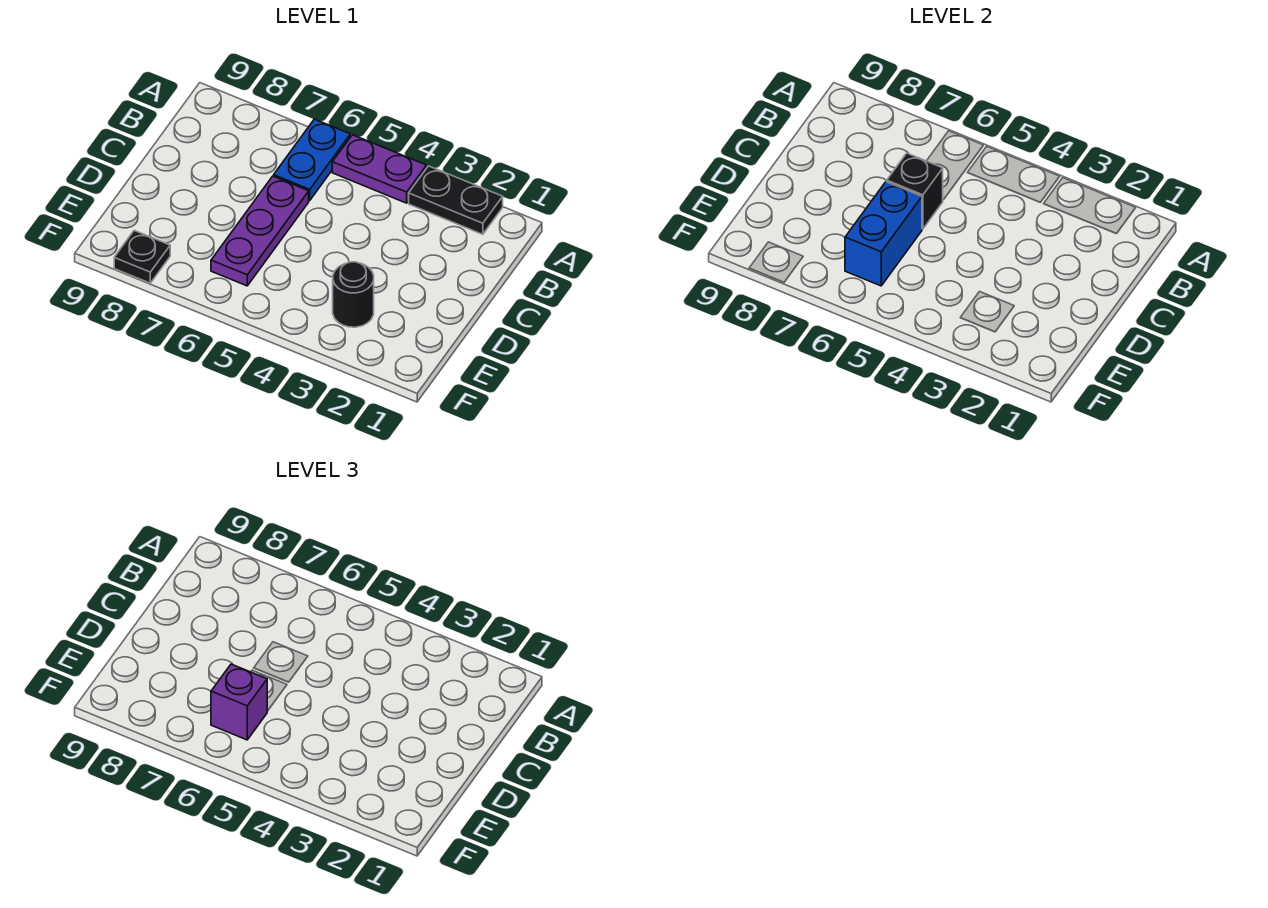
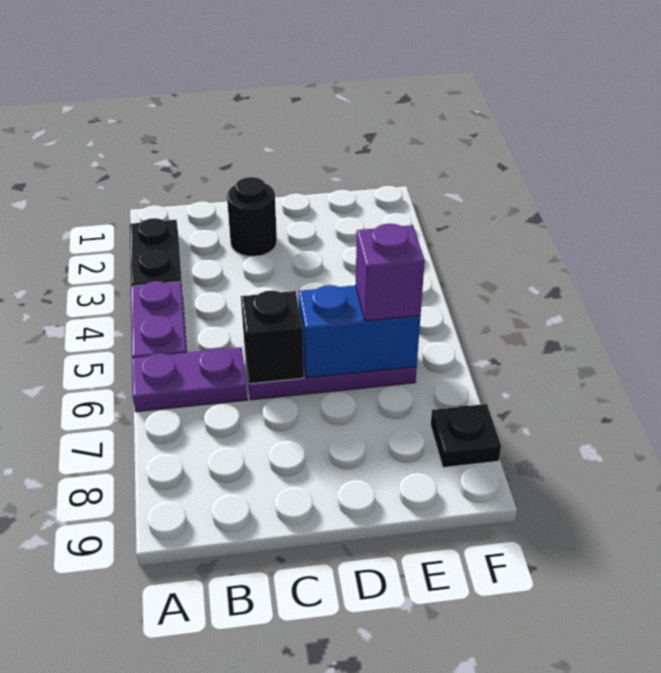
blue 1x2 plate [274,119,350,200] -> purple 1x2 plate [132,347,248,412]
black 1x1 round brick [333,262,374,327] -> black 1x1 round brick moved to [227,177,277,256]

